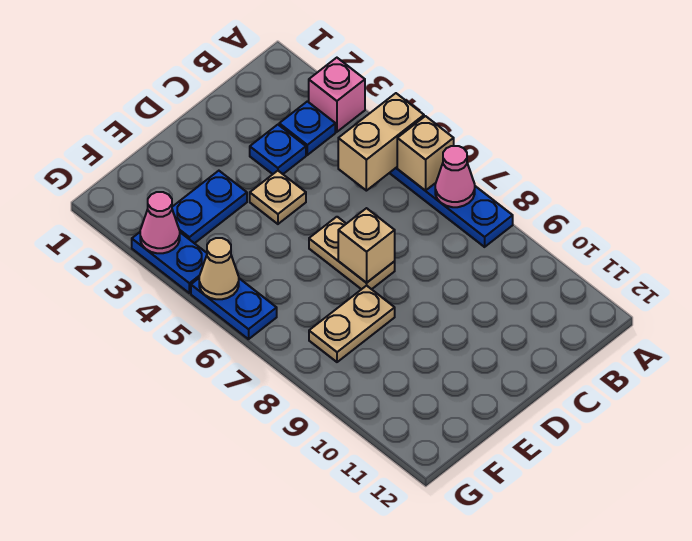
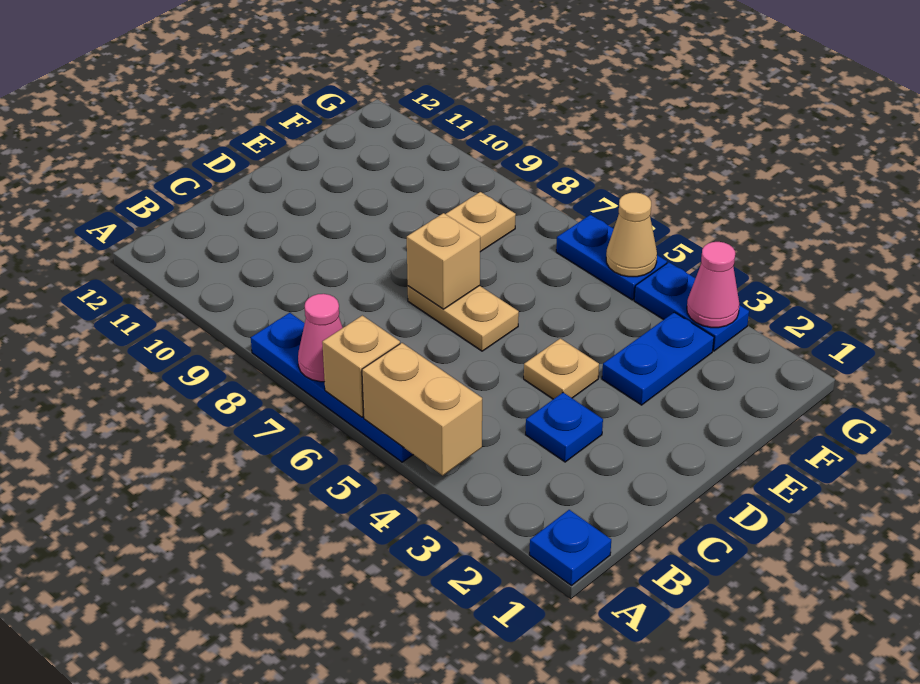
pink 1x1 brick [309,58,365,132] -> none
tan 1x2 brick [338,93,424,191] -> tan 1x2 brick turned to [362,343,482,475]
blue 1x1 plate [279,101,335,155] -> blue 1x1 plate moved to [529,510,611,586]

